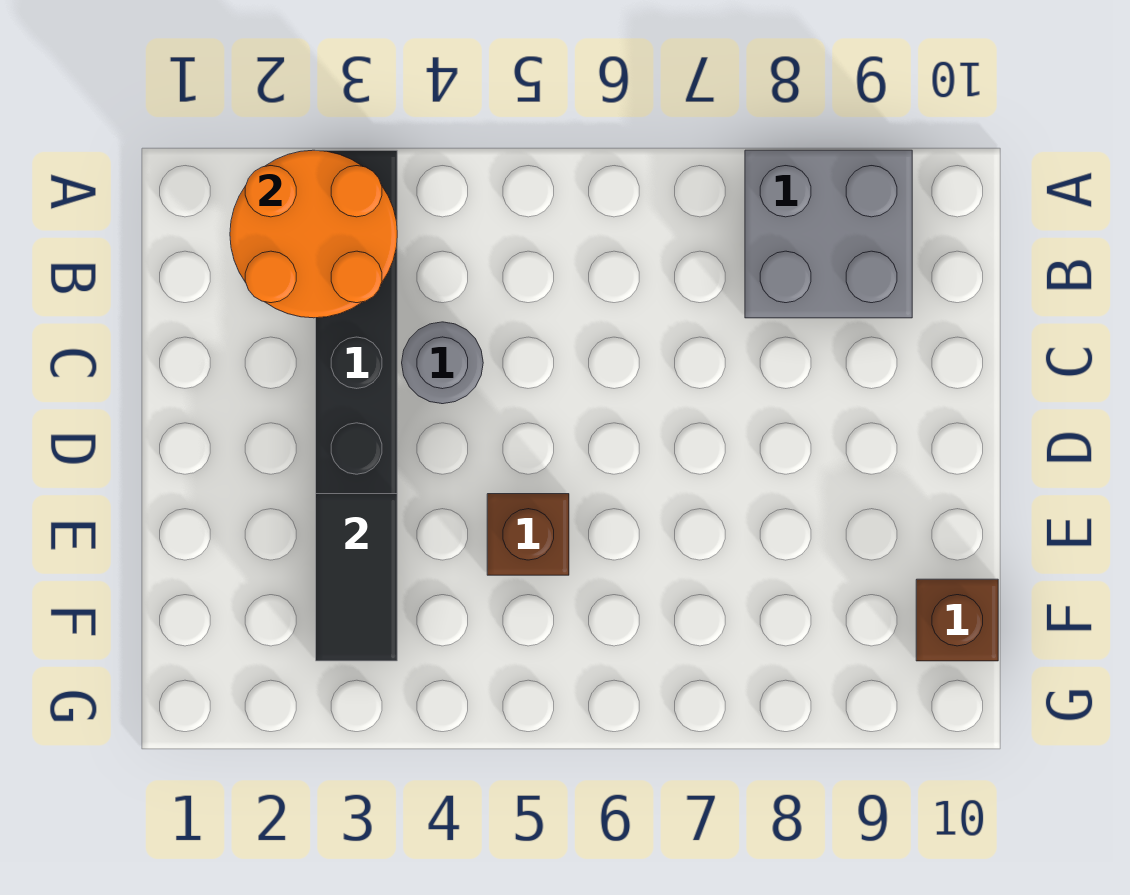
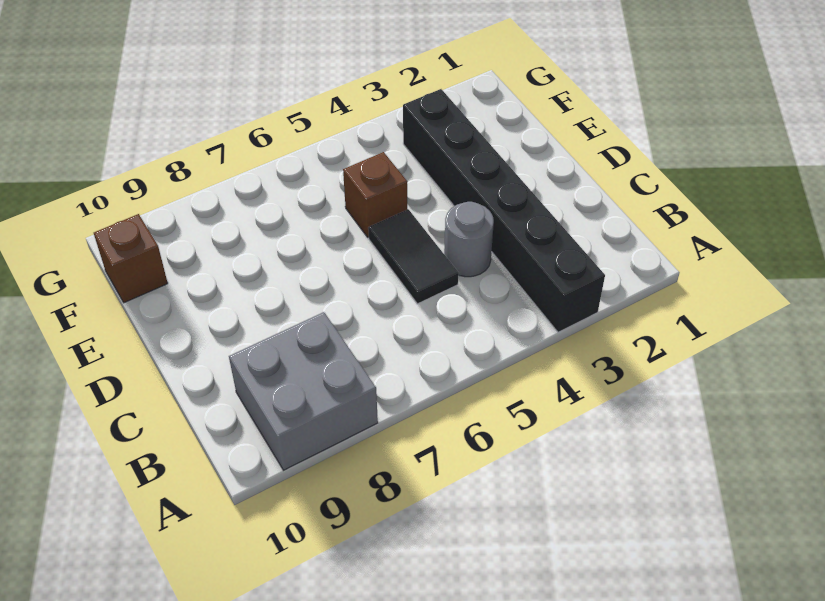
orange 2x2 round brick [230,150,397,318] -> none
black 1x2 tile [316,494,397,661] -> black 1x2 tile moved to [368,209,459,304]

